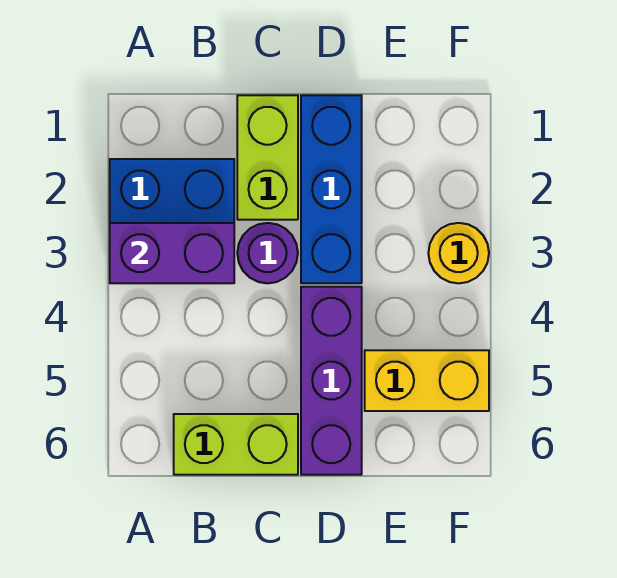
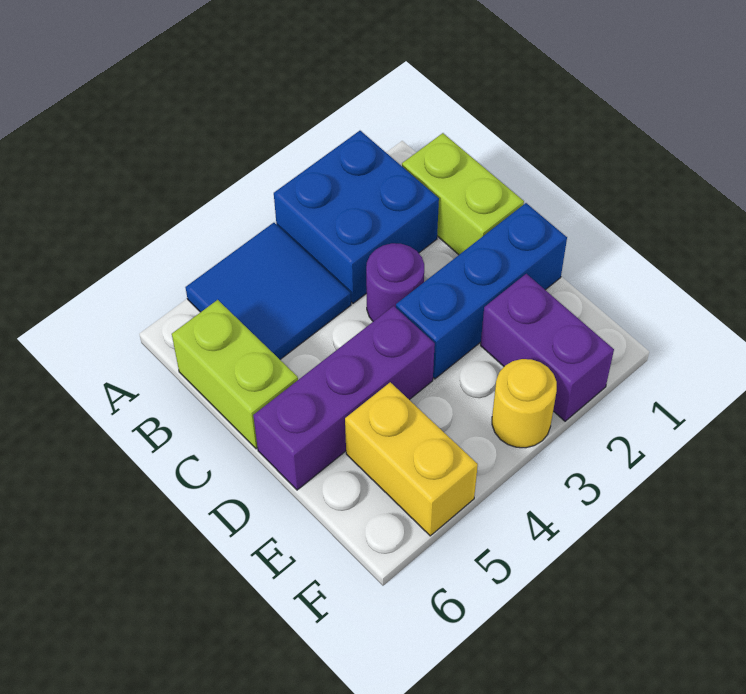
purple 1x2 brick [110,223,234,283] -> purple 1x2 brick moved to [481,274,614,421]
none -> blue 2x2 tile [185,223,351,359]
lime 1x2 brick [237,95,298,220] -> lime 1x2 brick turned to [402,133,524,255]

